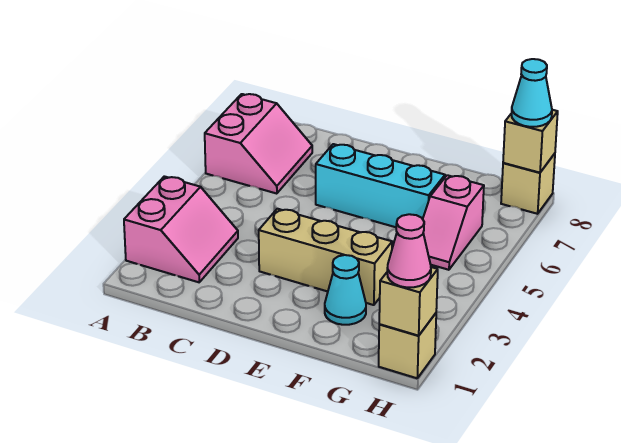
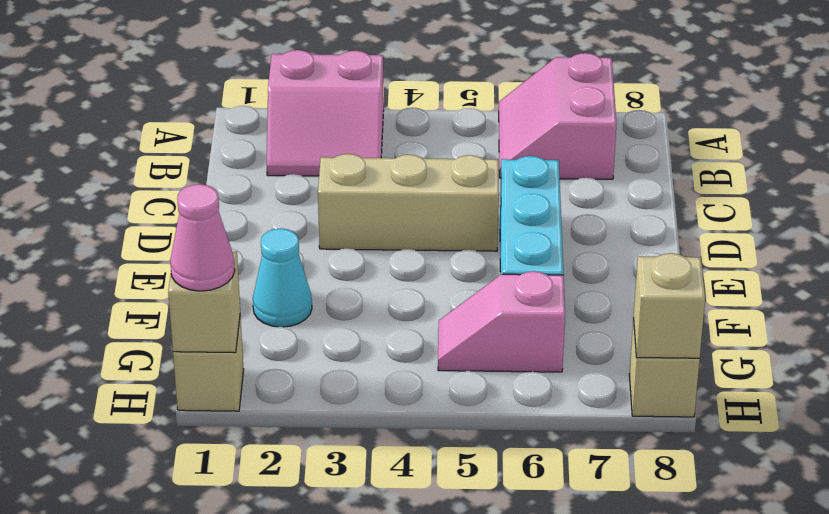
pink 2x2 slope [205,94,312,194] -> pink 2x2 slope turned to [499,53,617,179]
tan 1x3 brick [259,209,392,305] -> tan 1x3 brick turned to [318,154,499,251]
cyan 1x1 cone [511,59,552,127] -> none

